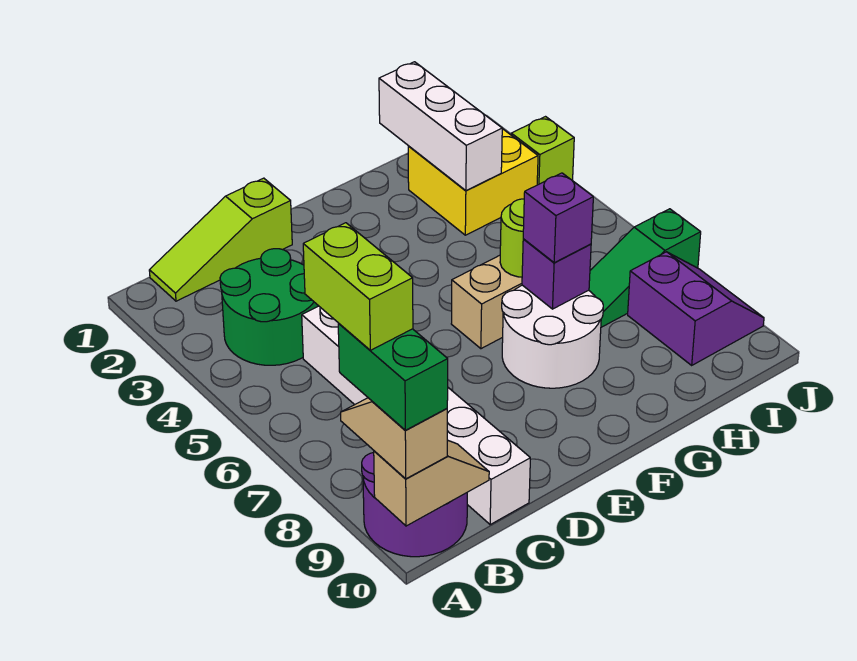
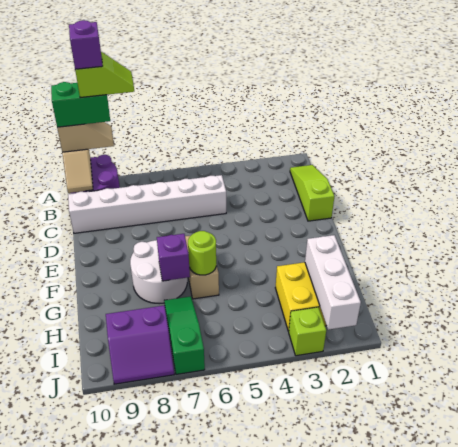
lime 1x2 brick [303,223,413,350] -> lime 1x2 slope [75,52,134,98]
green 2x2 round brick [220,249,318,365] -> none
purple 1x1 brick [523,173,593,263] -> purple 1x1 brick moved to [69,20,103,69]
white 1x3 brick [379,62,502,191] -> white 1x3 brick turned to [305,235,361,330]

